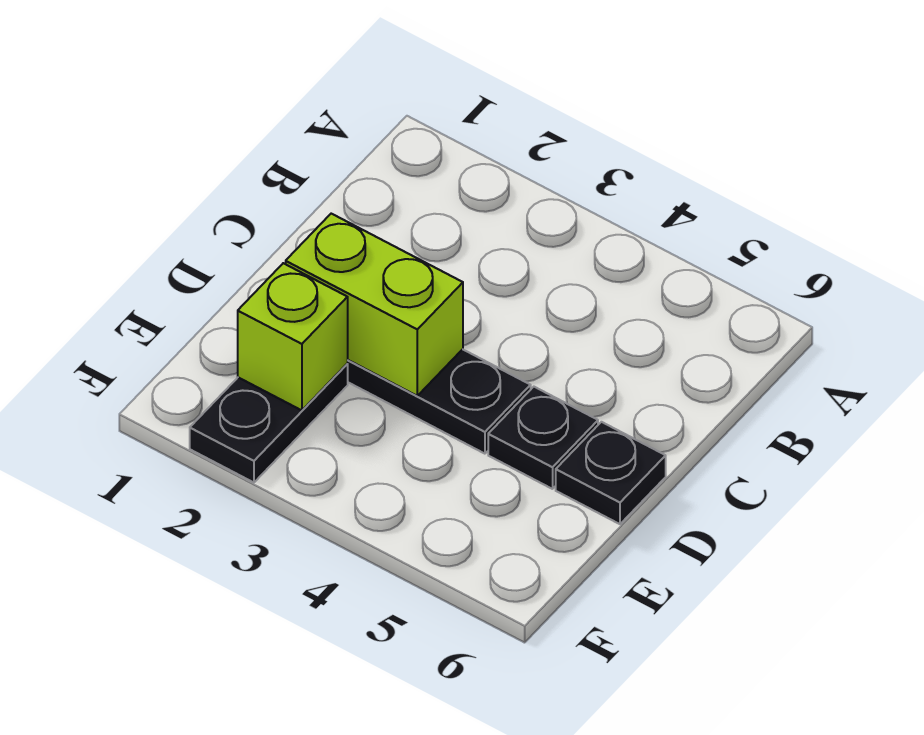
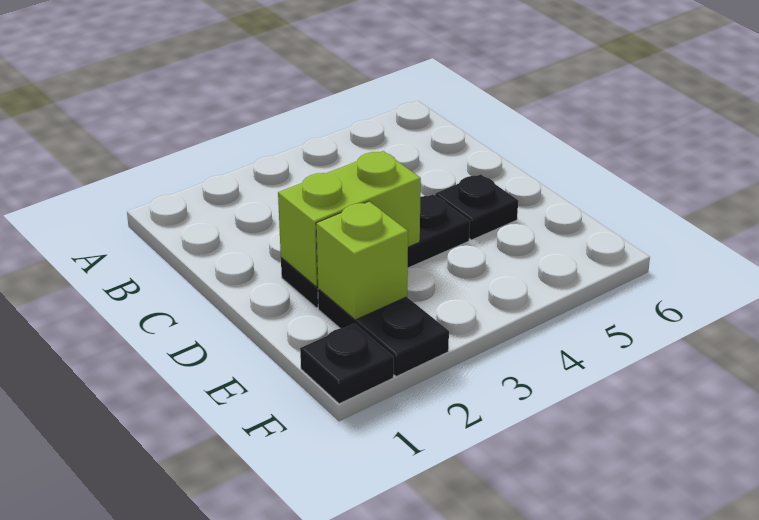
black 1x1 plate [556,422,666,524] -> black 1x1 plate moved to [300,324,394,404]

